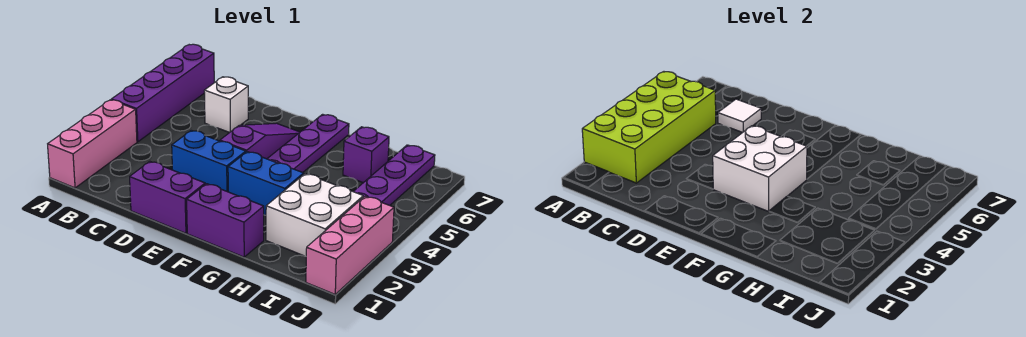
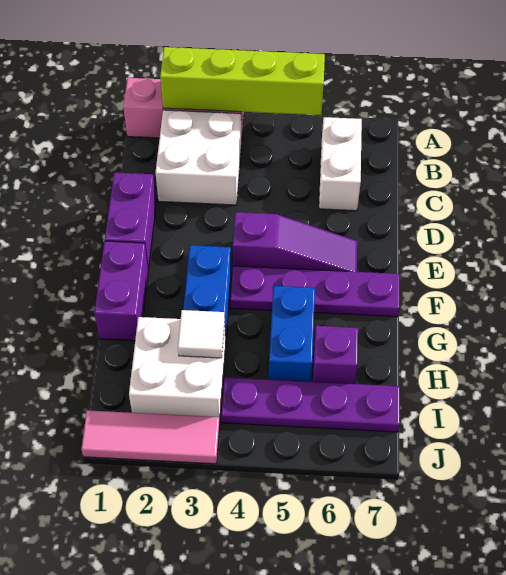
lime 2x4 brick [582,72,716,183] -> lime 1x4 brick [160,47,325,115]
purple 1x4 brick [111,44,214,142] -> none
white 1x1 brick [204,77,248,133] -> white 1x2 brick [319,117,362,211]
white 1x1 tile [718,99,761,133] -> white 1x1 tile moved to [178,310,225,358]
blue 1x2 brick [172,130,246,192] -> blue 1x2 brick moved to [269,286,315,382]
white 2x2 brick [713,126,807,211] -> white 2x2 brick moved to [156,110,241,205]
pink 1x3 brick [306,196,394,294] -> pink 1x3 tile [81,410,219,464]

